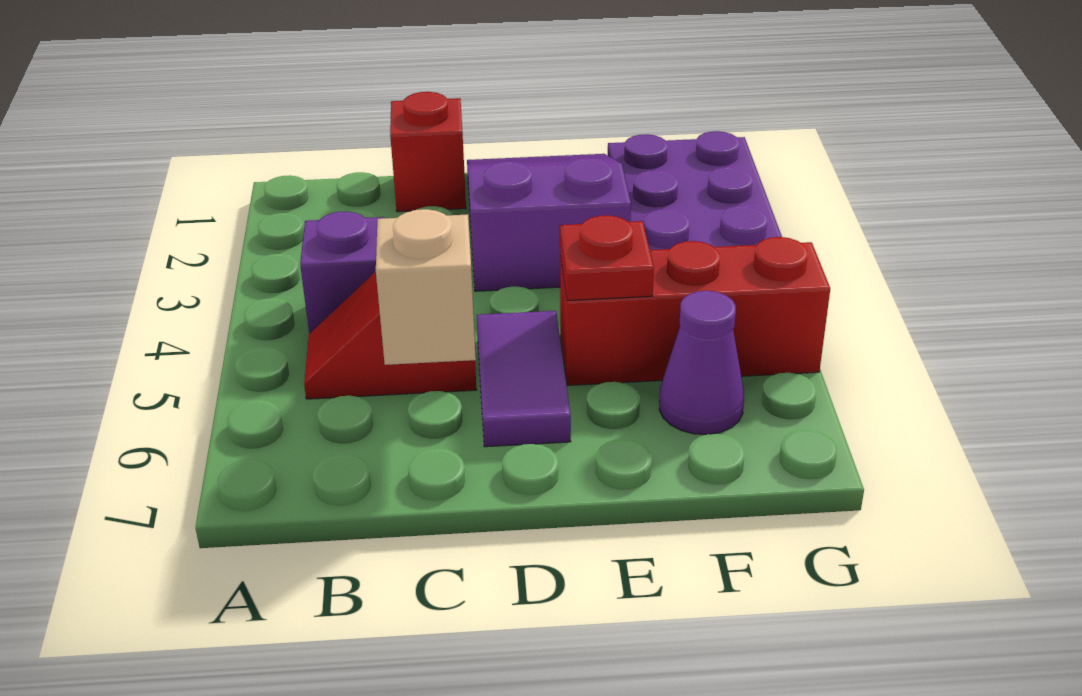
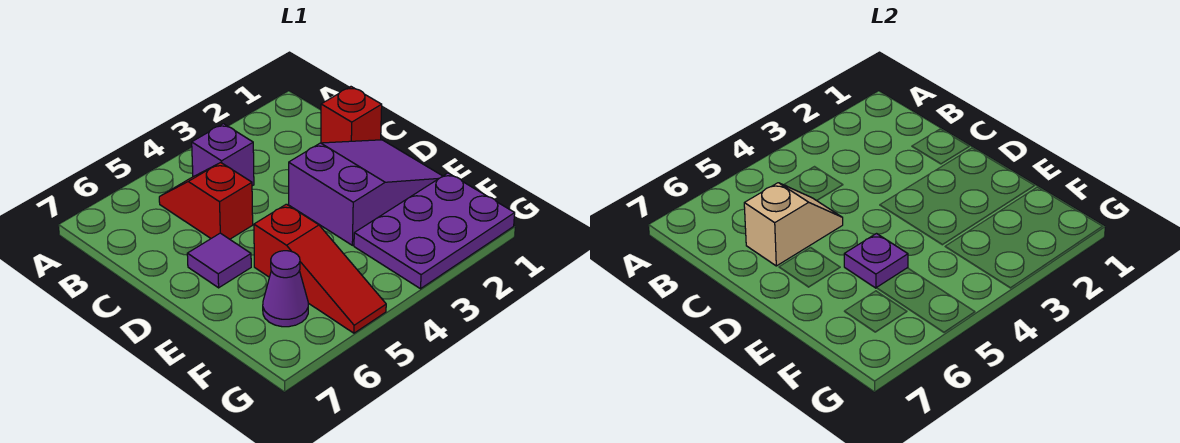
purple 1x2 tile [477,311,571,447] -> purple 1x1 tile [187,233,251,288]
red 1x3 brick [560,237,830,385] -> red 1x3 slope [254,204,386,333]
red 1x1 plate [560,215,654,301] -> purple 1x1 plate [844,234,908,288]

